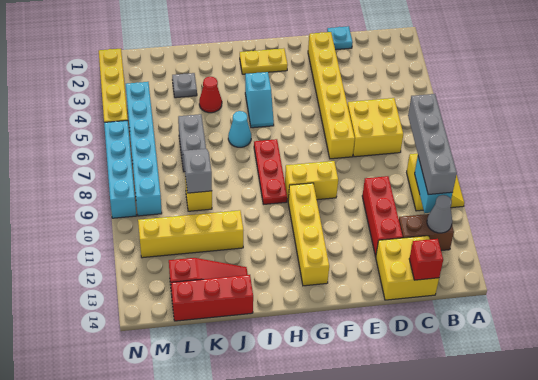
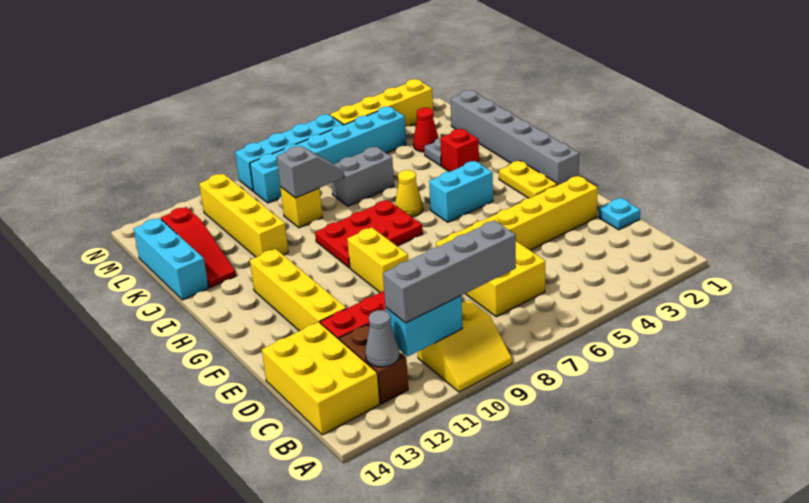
yellow 2x2 brick [376,236,439,300] -> yellow 2x3 brick [262,322,380,435]
red 1x1 brick [409,239,443,280] -> red 1x1 brick moved to [440,129,479,172]
none -> grey 1x6 brick [450,90,579,185]
yellow 1x4 brick [288,183,329,286] -> yellow 1x4 brick turned to [250,249,346,331]
cyan 1x2 slope [245,72,274,128] -> cyan 1x2 brick [429,161,493,222]
red 1x3 plate [254,139,287,204] -> red 2x3 plate [315,200,423,268]
cyan 1x1 cone [228,111,251,147] -> yellow 1x1 cone [395,170,423,217]
red 1x1 cone [199,77,222,113] -> red 1x1 cone moved to [413,108,439,152]
red 1x3 brick [171,275,253,321] -> cyan 1x3 brick [133,218,209,300]

